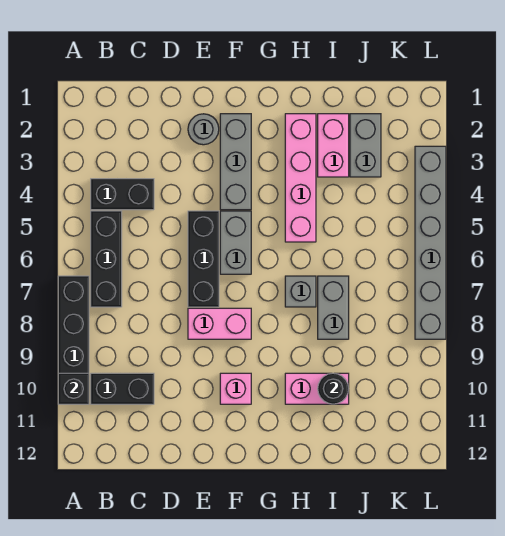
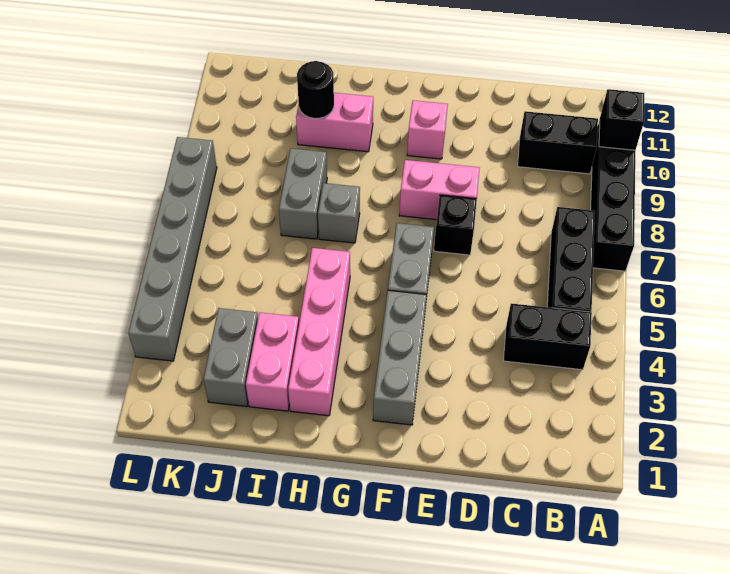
grey 1x1 round brick [188,114,219,145] -> none
black 1x3 brick [188,211,219,307] -> black 1x1 brick [434,195,477,255]

